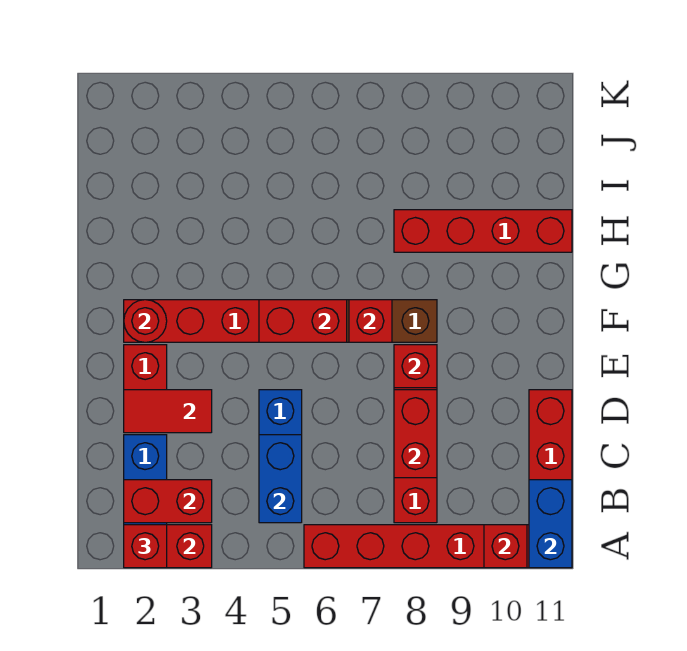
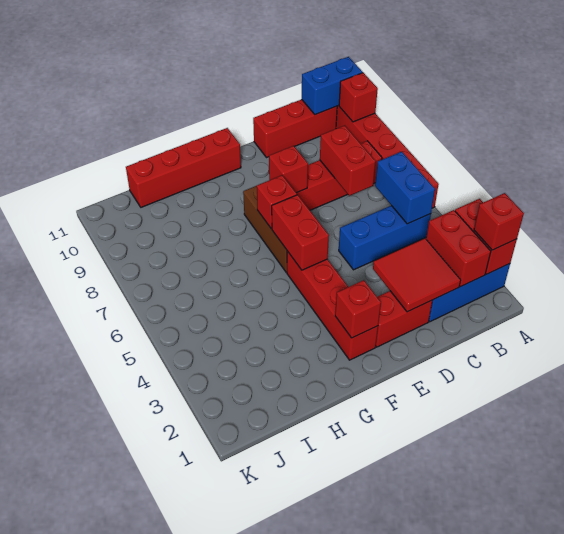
blue 1x2 brick [259,435,302,523] -> blue 1x2 brick turned to [375,152,435,224]
red 1x2 brick [394,390,437,478] -> red 1x2 brick turned to [320,125,376,196]
red 1x2 tile [124,390,212,433] -> red 2x2 tile [373,238,461,312]
red 1x1 round brick [124,300,167,342] -> red 1x1 brick [335,280,381,338]
red 1x4 brick [394,210,572,252] -> red 1x4 brick turned to [126,128,241,207]

